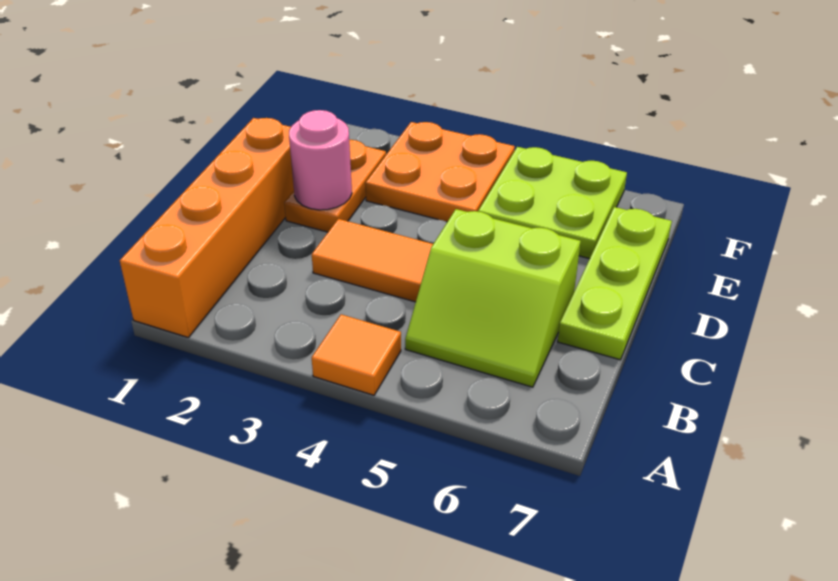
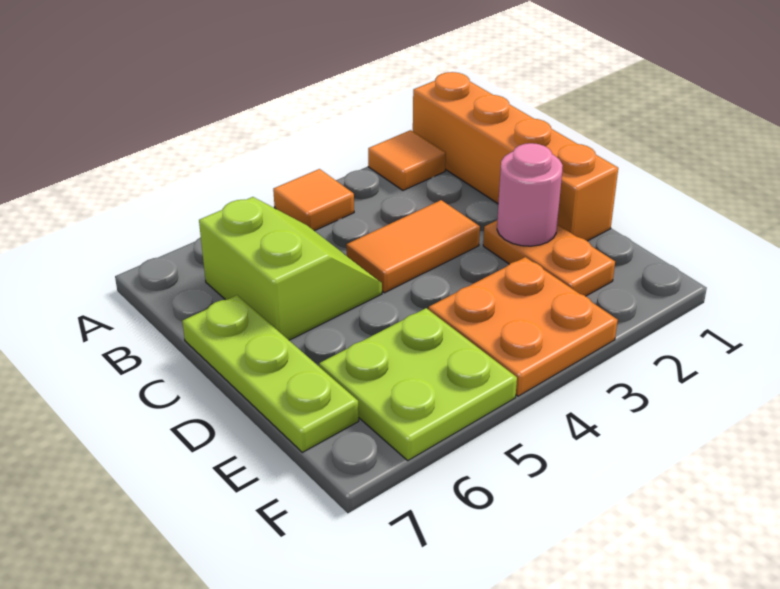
none -> orange 1x1 tile [368,130,446,190]
lime 2x2 slope [405,209,581,387] -> lime 2x2 slope turned to [199,197,382,340]

